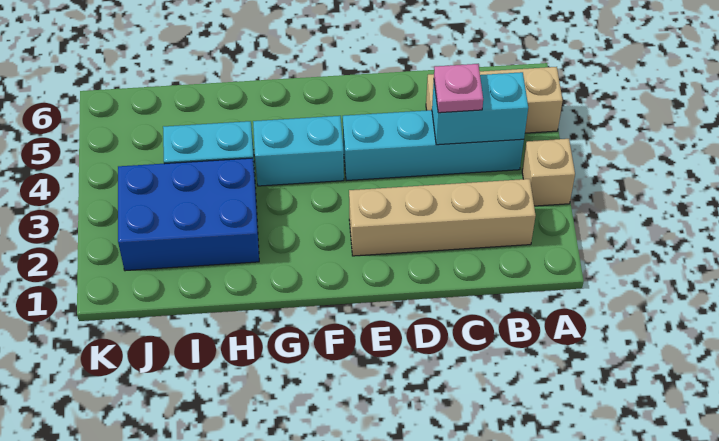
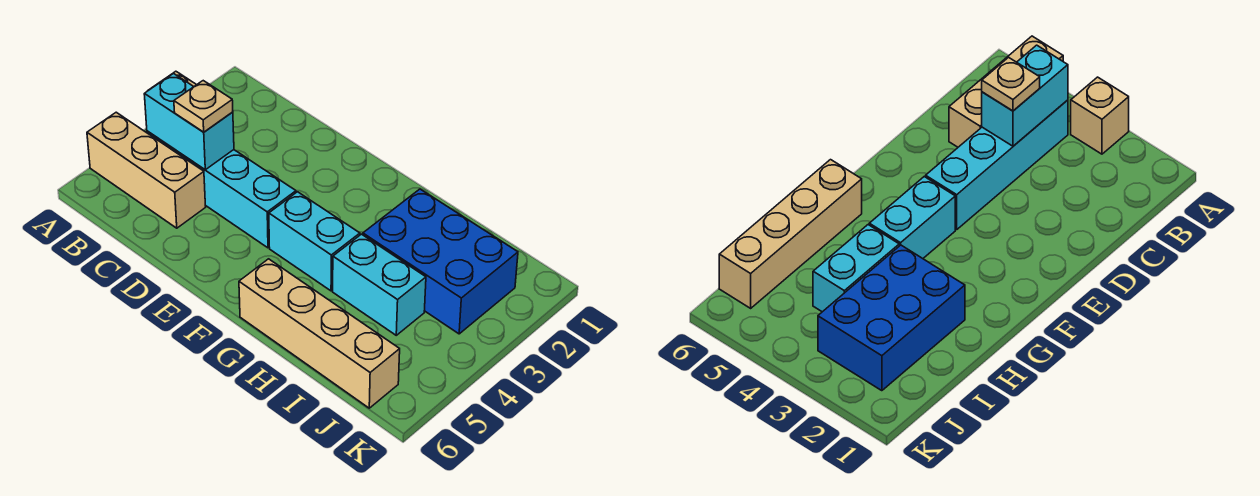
tan 1x4 brick [349,179,536,256] -> tan 1x4 brick moved to [239,259,400,408]
pink 1x1 plate [434,64,483,113] -> tan 1x1 plate [174,81,233,132]

